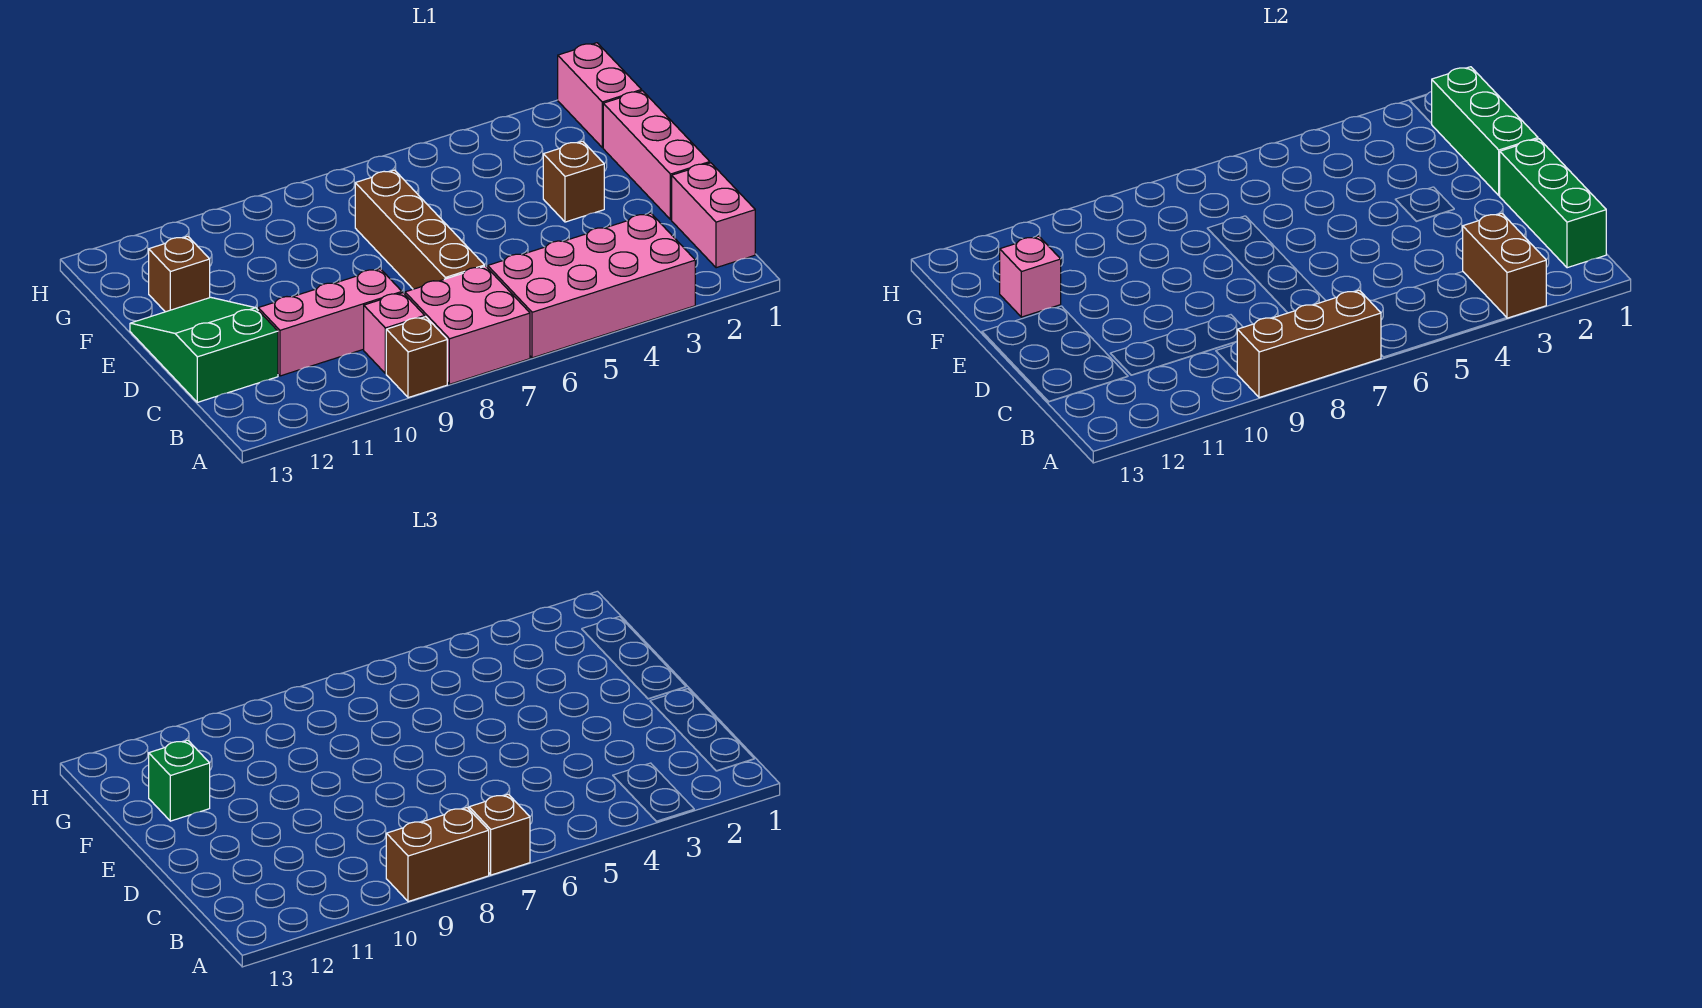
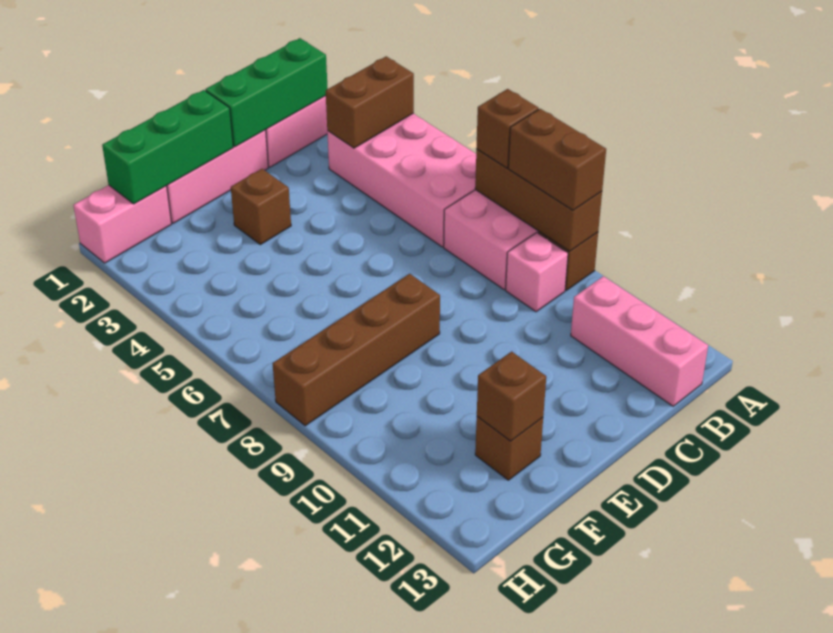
brown 1x4 brick [355,170,485,289] -> brown 1x4 brick moved to [273,274,440,426]
pink 1x3 brick [258,269,402,376] -> pink 1x3 brick moved to [571,276,708,406]
green 2x3 slope [130,297,278,402] -> none
pink 1x1 brick [1000,236,1061,317] -> brown 1x1 brick [477,352,546,441]
green 1x1 brick [149,740,210,821] -> none

